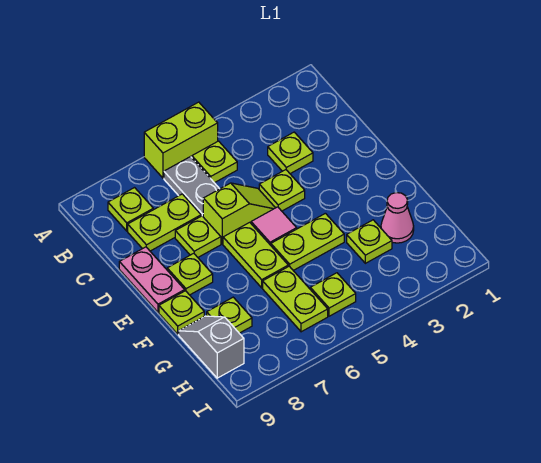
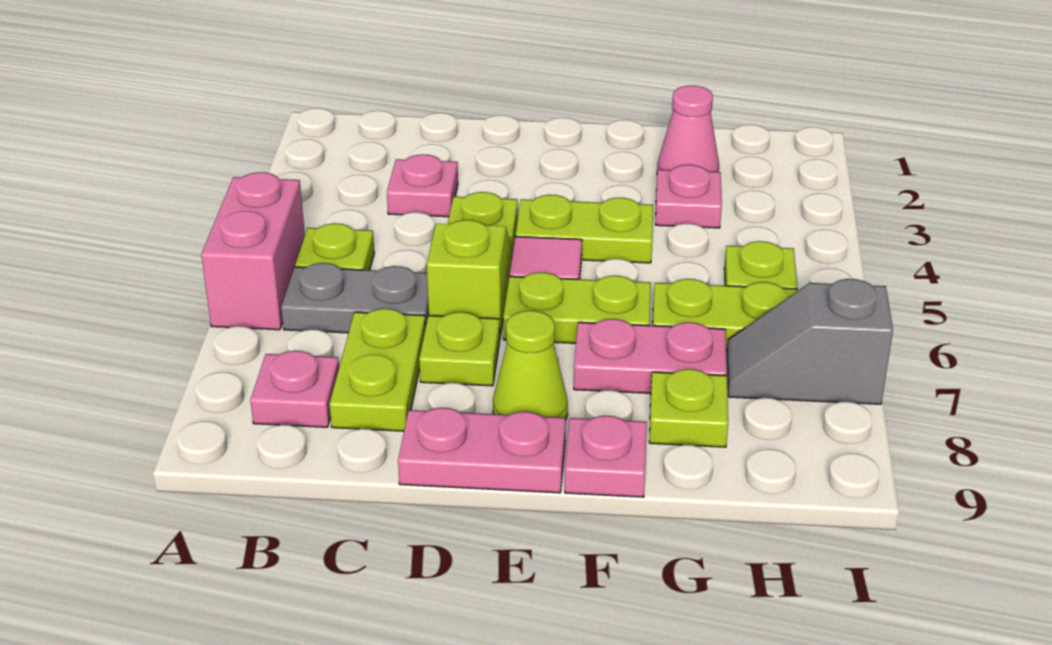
lime 1x2 brick [144,102,218,178] -> pink 1x2 brick [201,172,305,330]
lime 1x1 plate [108,188,153,231] -> pink 1x1 plate [250,351,339,427]
lime 1x1 plate [268,132,313,174] -> pink 1x1 plate [387,154,458,217]
lime 1x1 plate [167,253,213,295] -> lime 1x1 cone [493,311,568,418]
lime 1x2 plate [271,213,344,270] -> lime 1x2 plate turned to [516,195,653,263]
none -> pink 1x2 plate [574,319,727,393]
lime 1x1 plate [159,291,204,334] -> pink 1x1 plate [565,416,647,497]
lime 1x1 plate [347,220,392,263] -> pink 1x1 plate [656,165,722,228]
grey 1x2 slope [179,316,244,378] -> grey 1x2 slope moved to [727,279,893,404]

